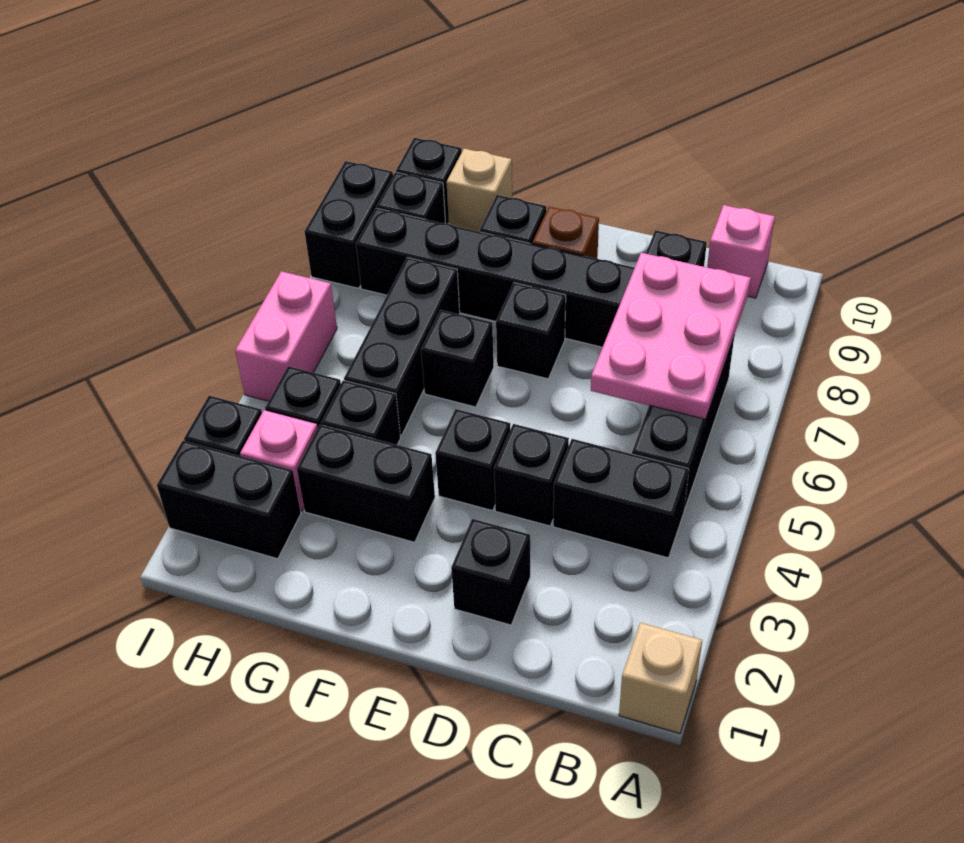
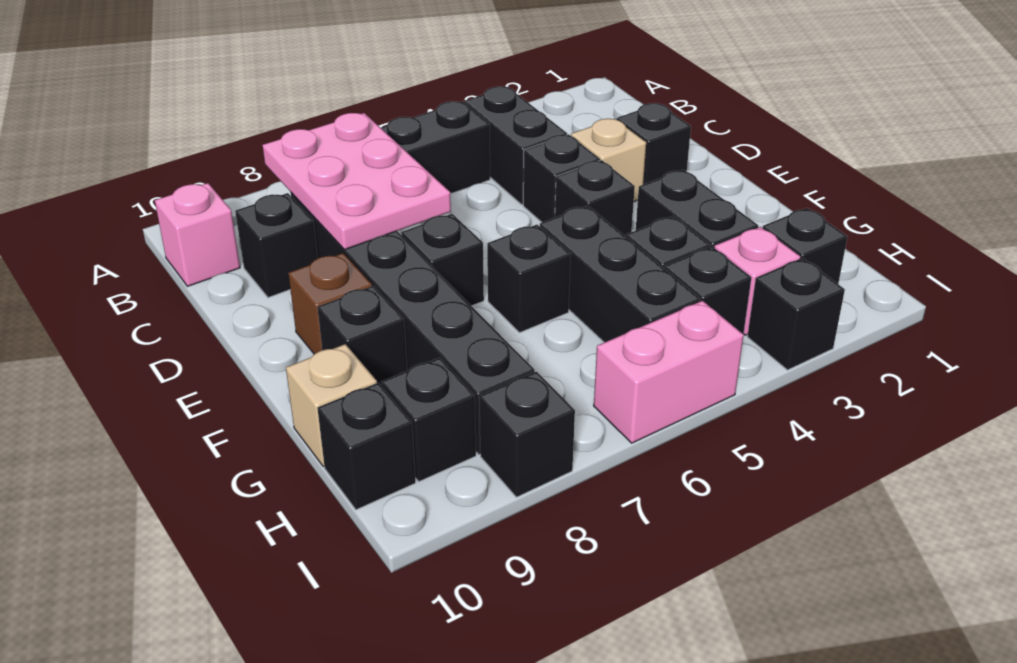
tan 1x1 brick [619,623,702,734] -> tan 1x1 brick moved to [571,119,646,201]
pink 2x3 plate [591,253,751,419] -> pink 2x3 plate turned to [262,113,451,250]
black 1x3 brick [344,258,460,436] -> black 1x3 brick turned to [540,206,700,342]
black 1x2 brick [157,441,301,559] -> black 1x1 brick [763,208,847,284]
black 1x2 brick [304,161,393,288] -> black 1x1 brick [479,372,575,497]

